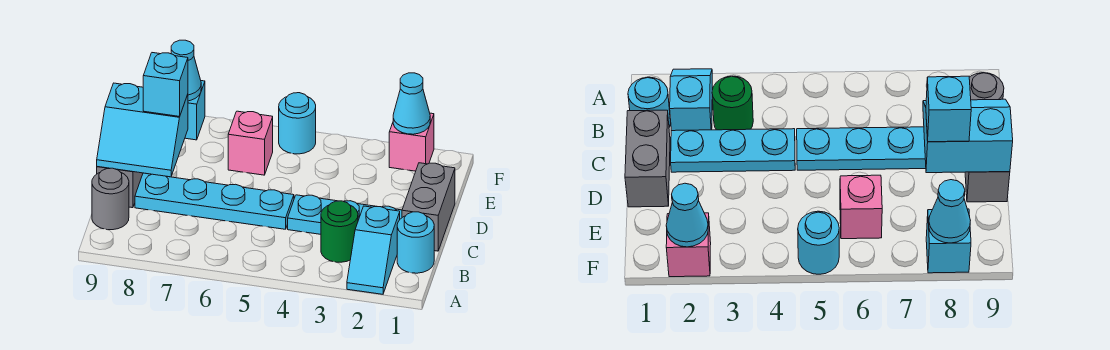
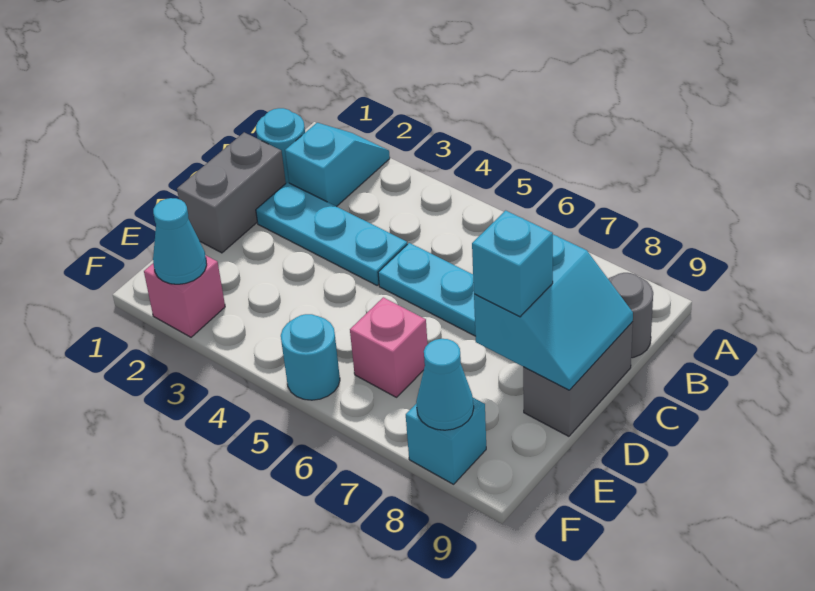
green 1x1 round brick [321,201,358,262] -> none
cyan 2x2 slope [97,83,188,177] -> cyan 2x2 slope turned to [474,235,633,390]

